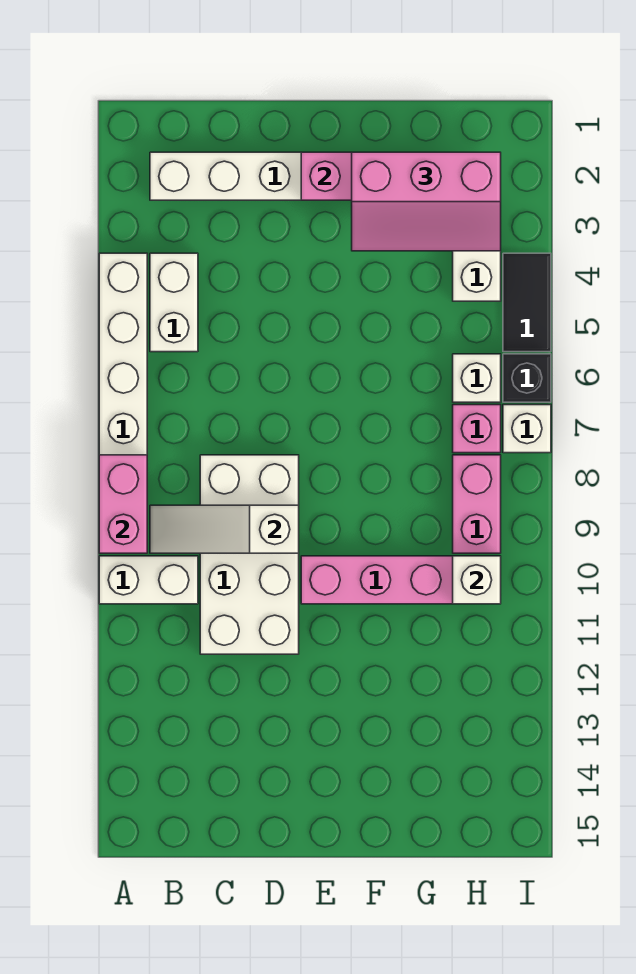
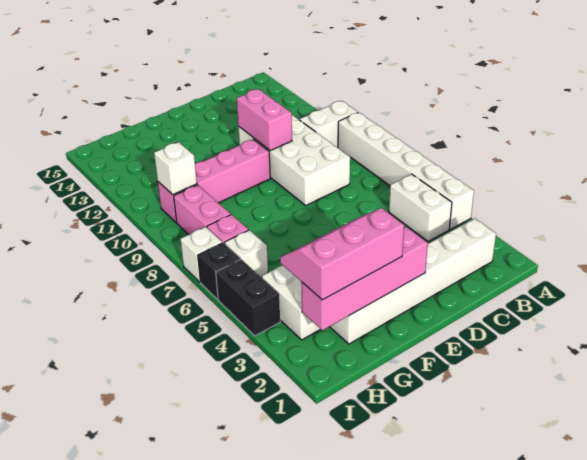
pink 1x2 brick [99,455,147,553] -> pink 1x2 brick moved to [237,89,292,151]
white 1x3 slope [150,505,299,553] -> none
black 1x2 tile [503,253,551,352] -> black 1x2 brick [216,259,280,336]

